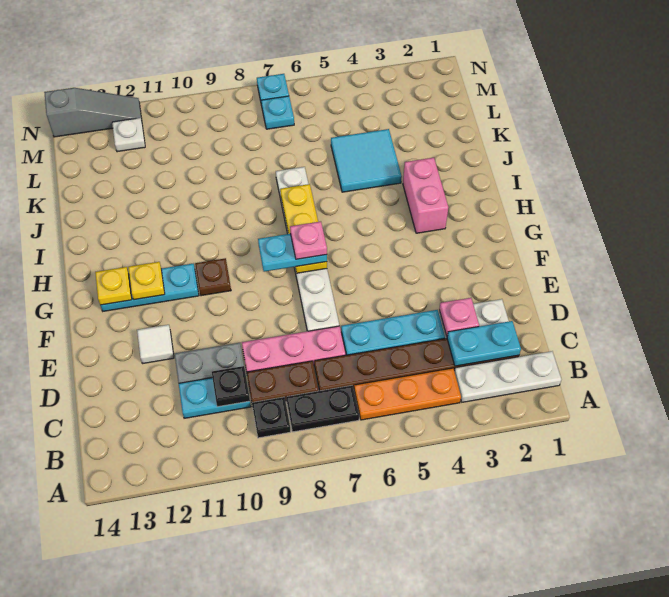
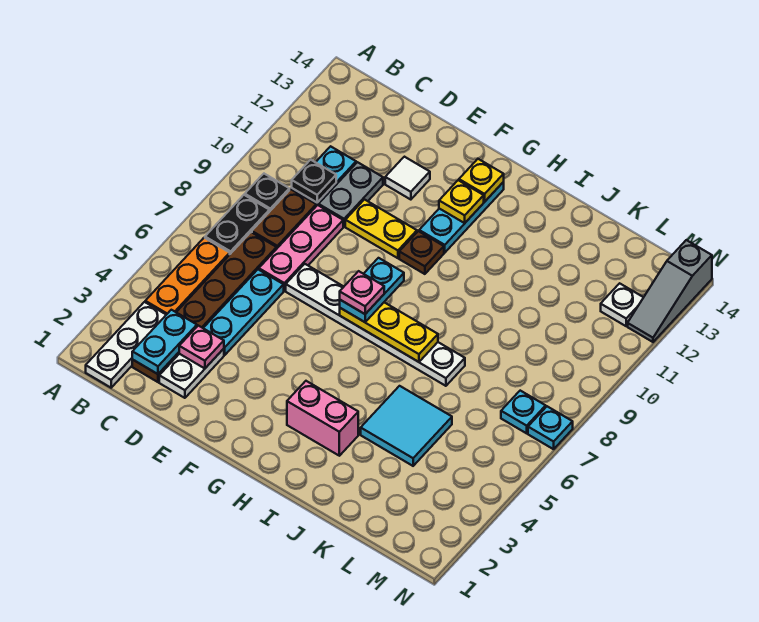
none -> yellow 1x2 plate [345,200,417,258]

